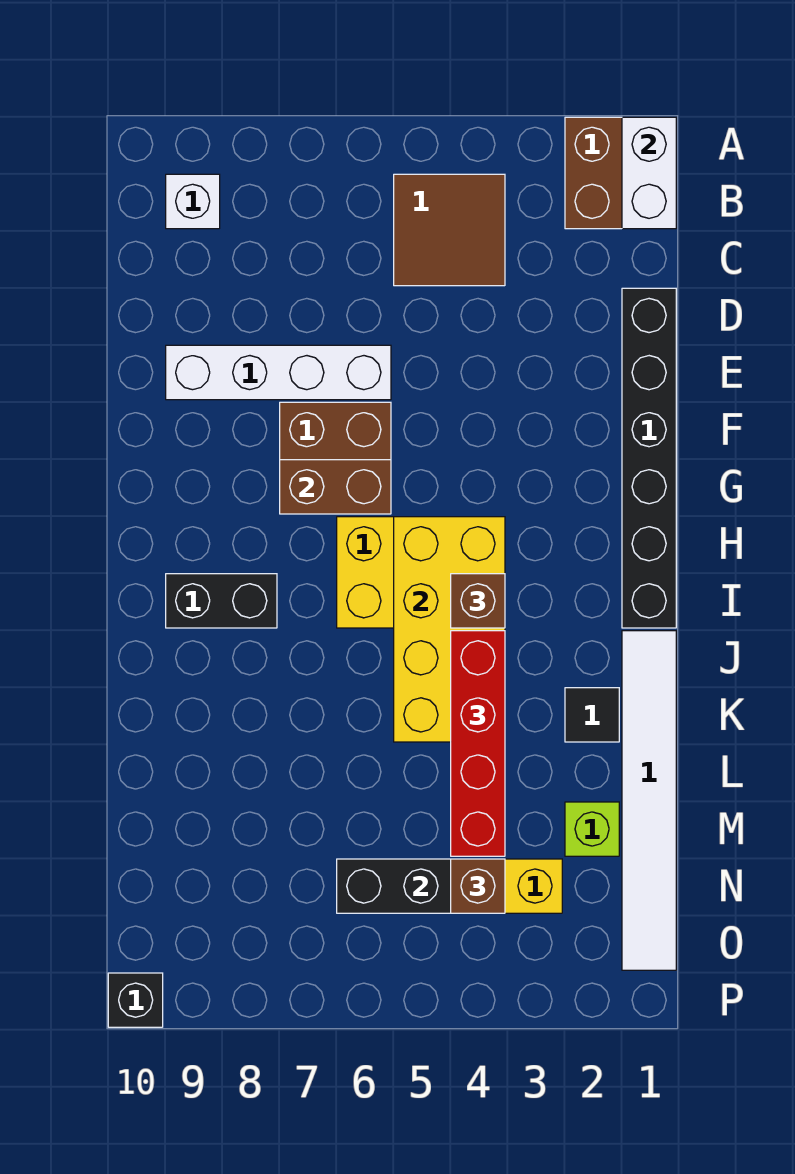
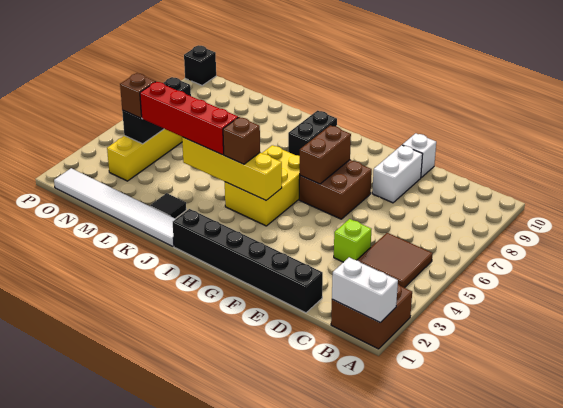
white 1x1 brick [166,174,220,229] -> white 1x1 brick moved to [403,133,436,177]
white 1x4 brick [166,345,391,400] -> white 1x2 brick [372,145,423,203]
yellow 2x4 brick [394,517,505,742] -> yellow 1x4 brick [182,137,282,200]
lime 1x1 brick [565,802,619,856] -> lime 1x1 brick moved to [334,219,371,262]

